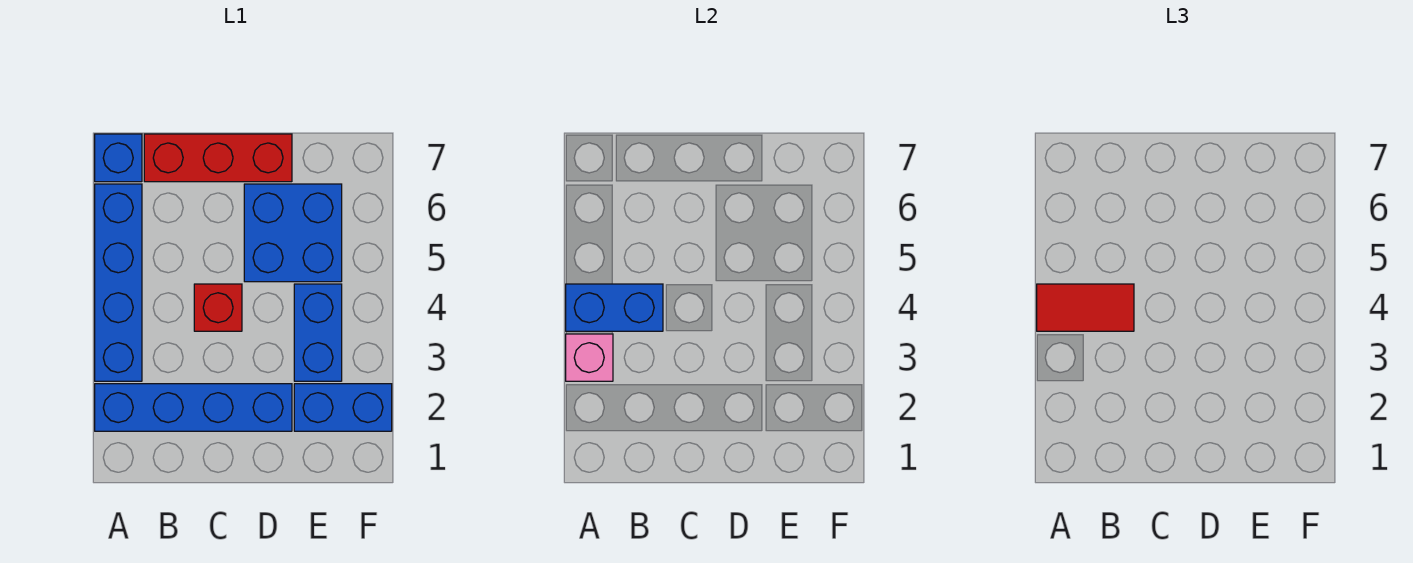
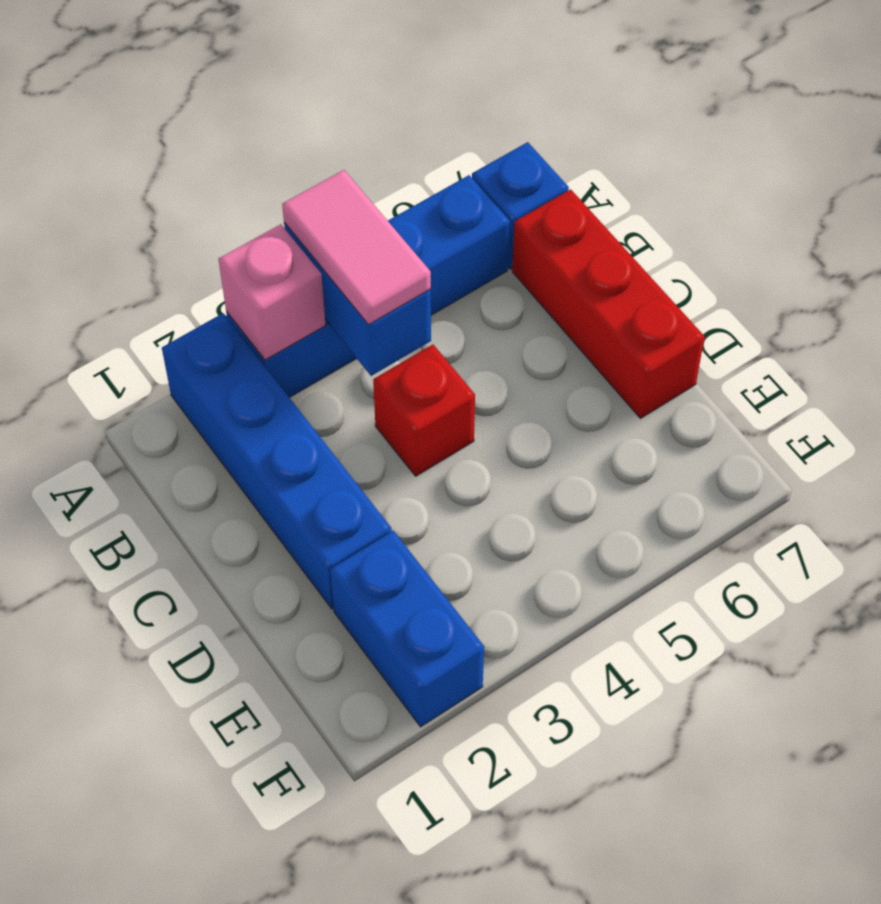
red 1x2 tile [1037,284,1134,331] -> pink 1x2 tile [282,170,431,325]
blue 2x2 brick [244,184,342,282] -> none
blue 1x2 brick [294,284,342,381] -> none

